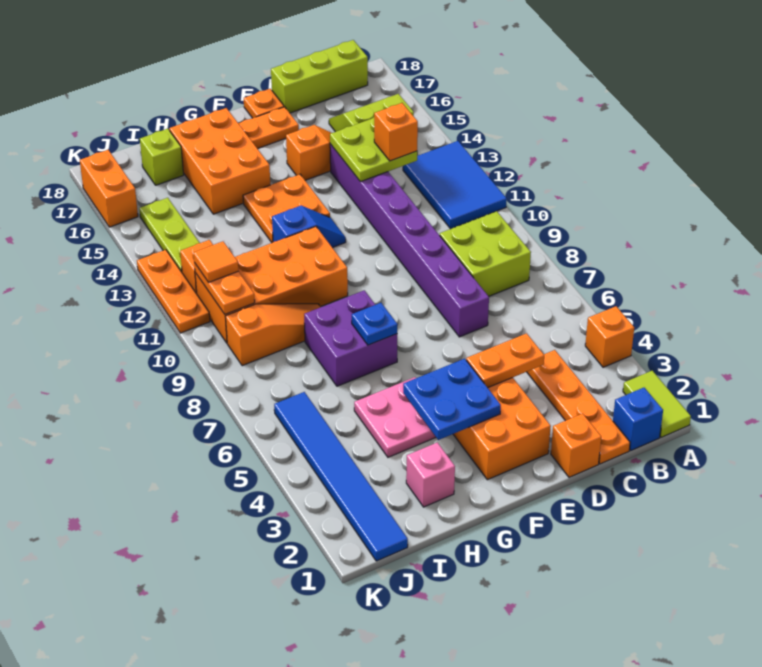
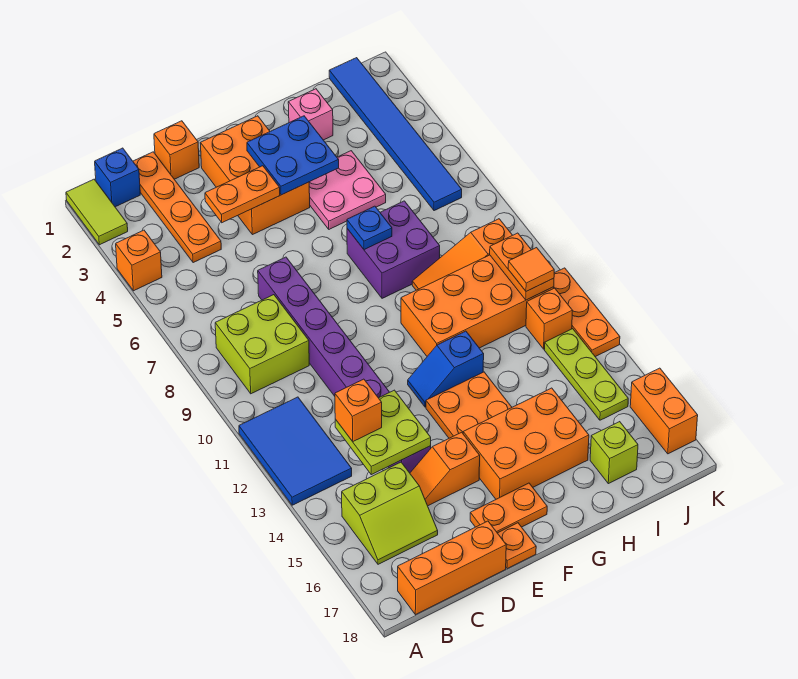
lime 1x3 brick [271,40,368,113] -> orange 1x3 brick [398,521,506,615]
orange 2x3 brick [169,108,270,214] -> orange 2x3 brick turned to [463,388,589,499]

